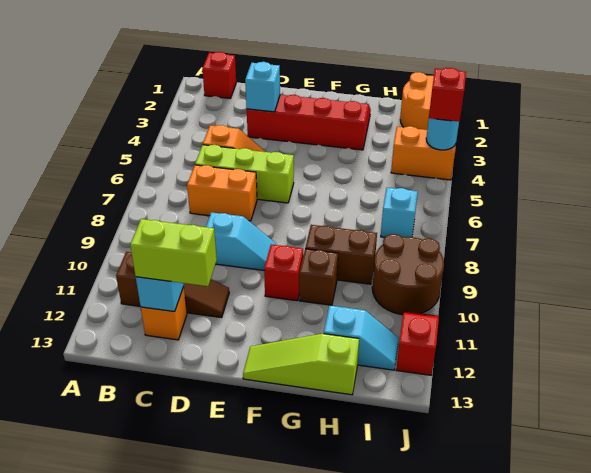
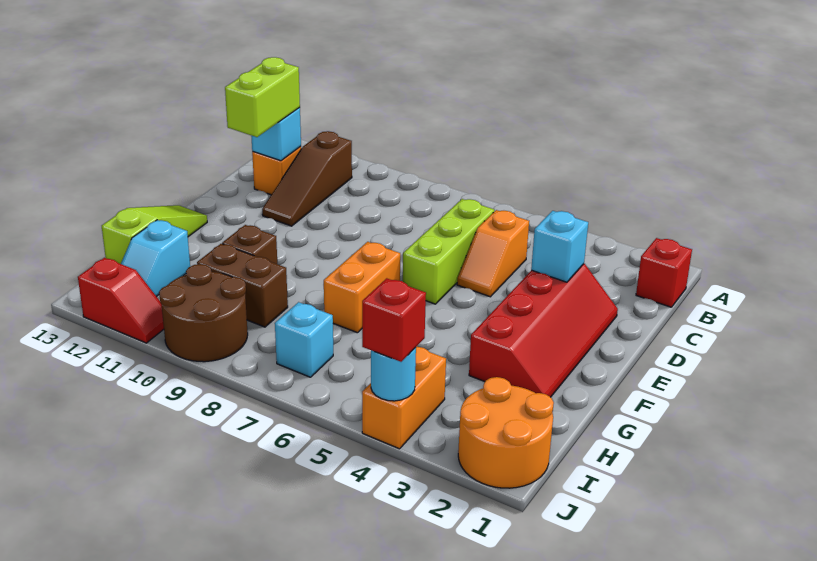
orange 1x2 brick [187,165,257,221] -> orange 1x2 brick moved to [324,242,400,333]
cyan 1x2 slope [206,212,276,270] -> none
red 1x1 brick [264,244,303,301] -> none
brown 1x2 brick [305,225,377,284] -> brown 1x2 brick turned to [197,244,288,327]

